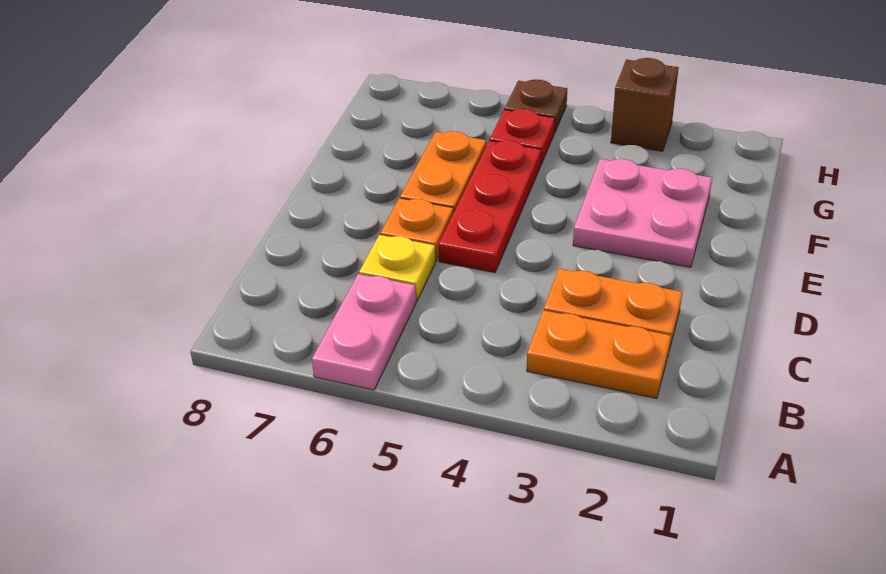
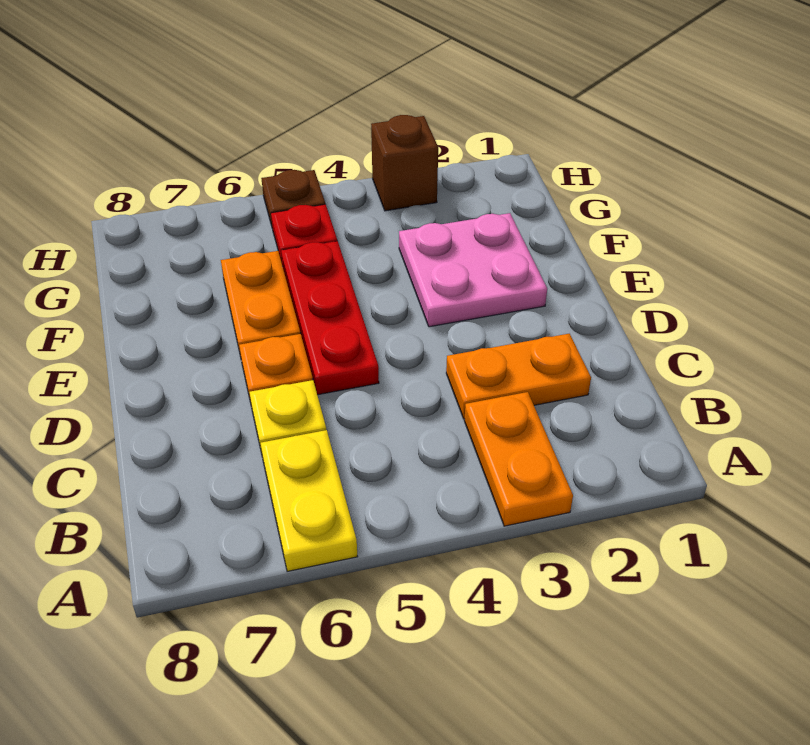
pink 1x2 plate [312,274,416,390] -> yellow 1x2 plate [261,430,358,572]
orange 1x2 plate [527,310,671,398] -> orange 1x2 plate turned to [464,392,573,526]

